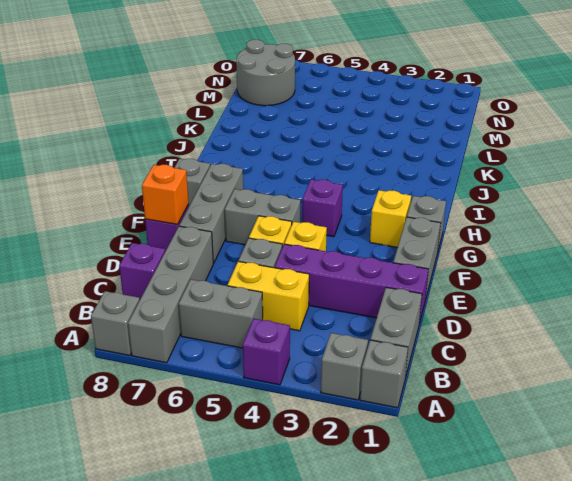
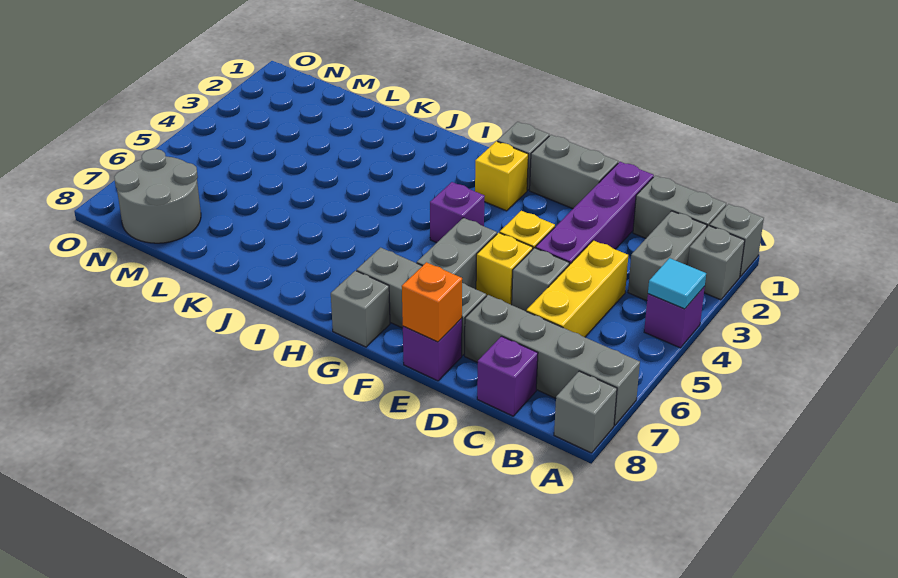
none -> cyan 1x1 tile [648,258,706,309]
grey 1x2 brick [179,279,263,348] -> grey 1x2 brick moved to [628,211,707,301]
yellow 1x2 brick [228,261,309,331] -> yellow 1x3 brick [526,240,628,337]

